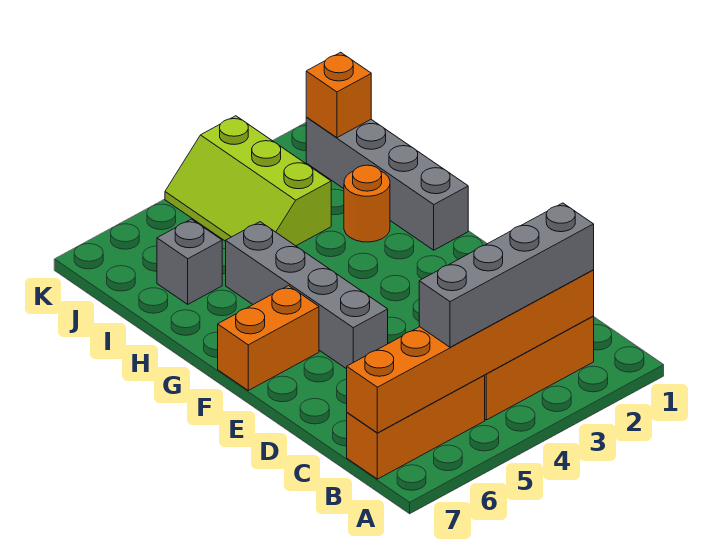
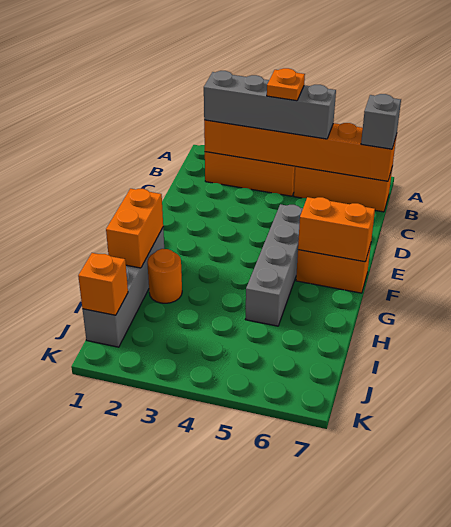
none -> orange 1x1 plate [267,68,305,101]
none -> orange 1x2 brick [298,197,375,262]
none -> orange 1x2 brick [106,189,163,268]
lime 2x3 slope [165,116,331,246] -> none
grey 1x1 brick [157,219,222,304] -> grey 1x1 brick moved to [361,94,401,149]

